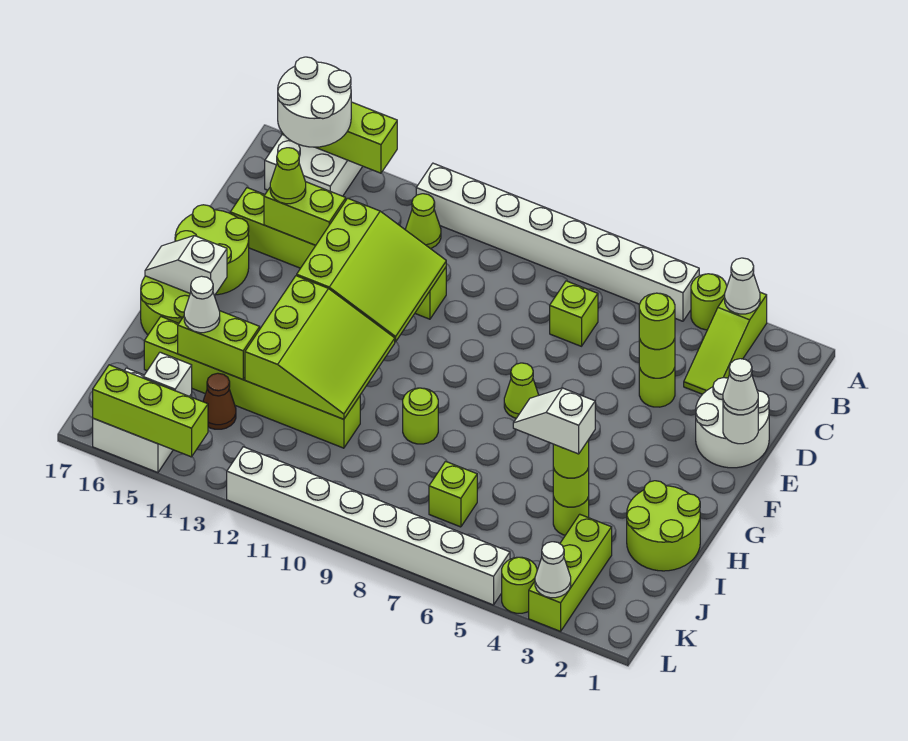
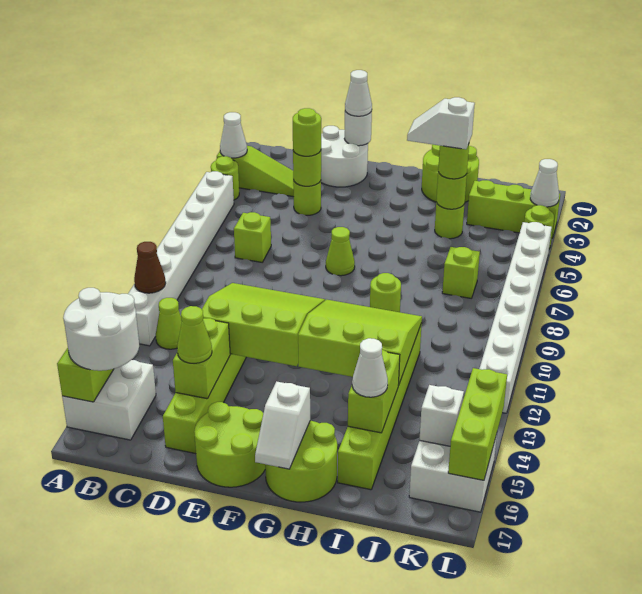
white 1x2 slope [513,388,595,454] -> white 1x2 slope turned to [407,97,475,149]
brown 1x1 cone [203,373,236,429] -> brown 1x1 cone moved to [134,242,166,293]

